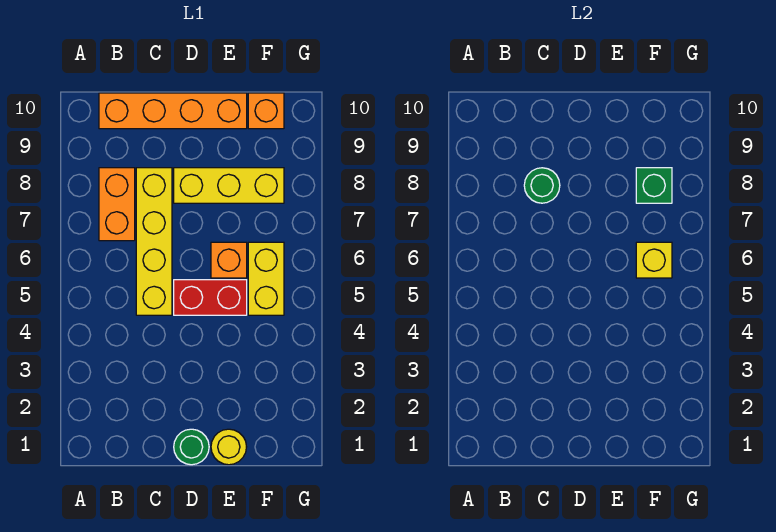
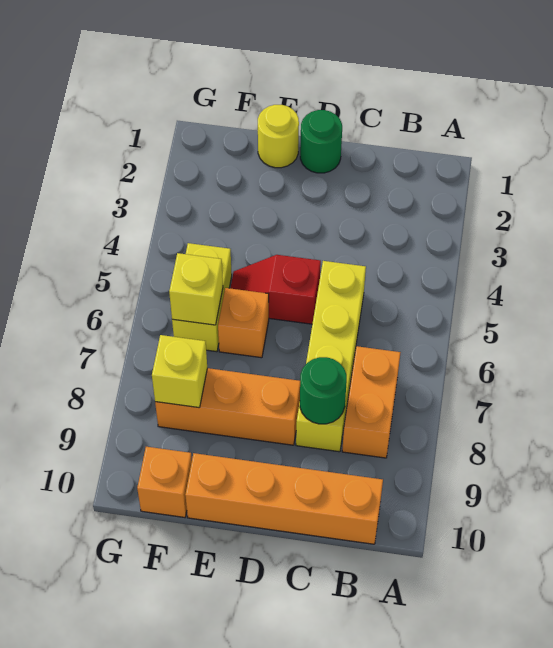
red 1x2 brick [174,280,247,315] -> red 1x2 slope [230,255,321,324]
yellow 1x3 brick [174,168,284,203] -> orange 1x3 brick [155,368,300,445]
green 1x1 brick [636,168,672,203] -> yellow 1x1 brick [152,335,207,408]

